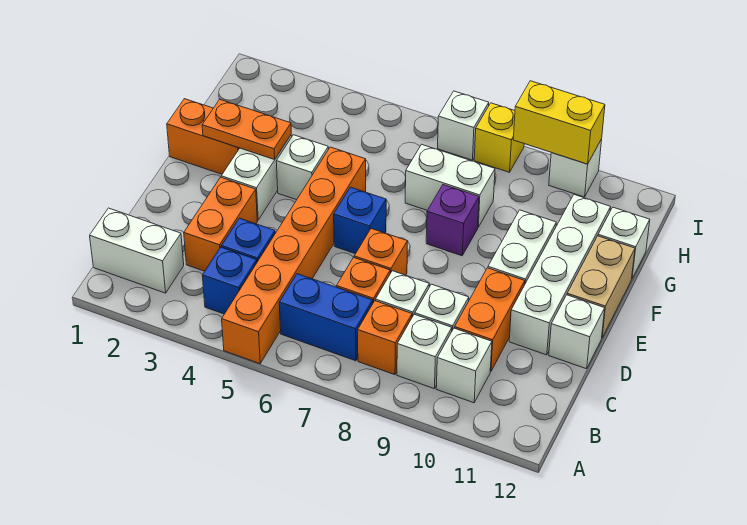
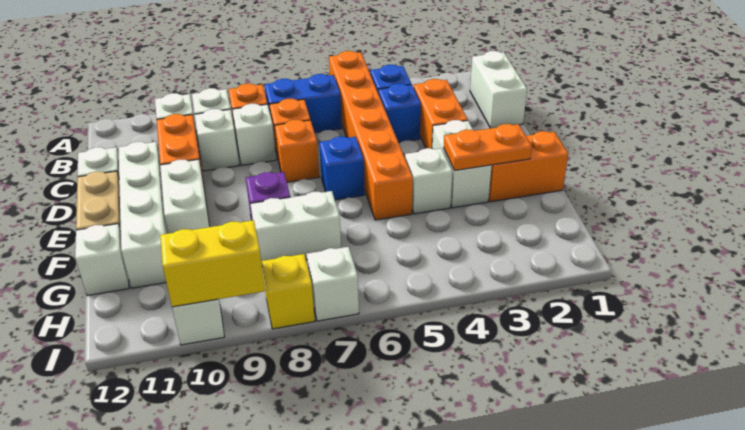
white 1x2 brick [90,208,184,293] -> white 1x2 brick turned to [470,51,527,128]

